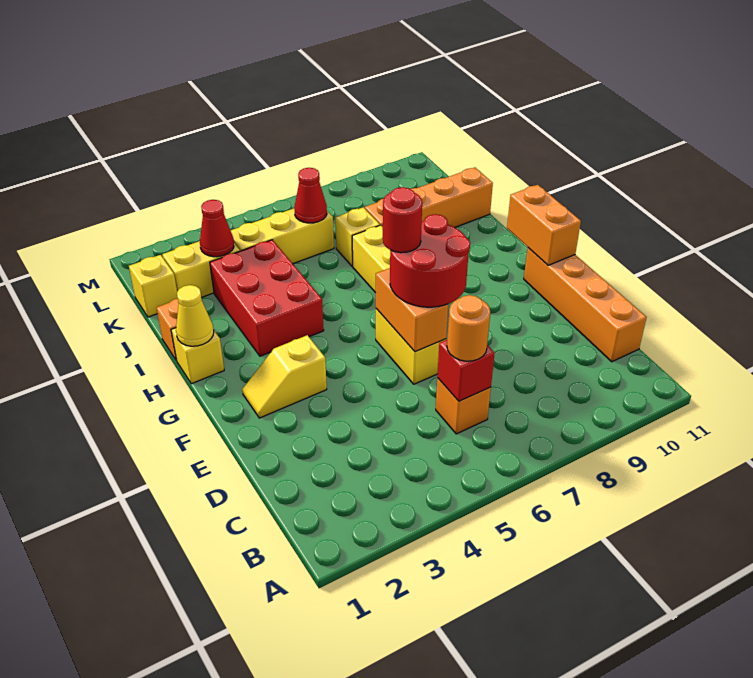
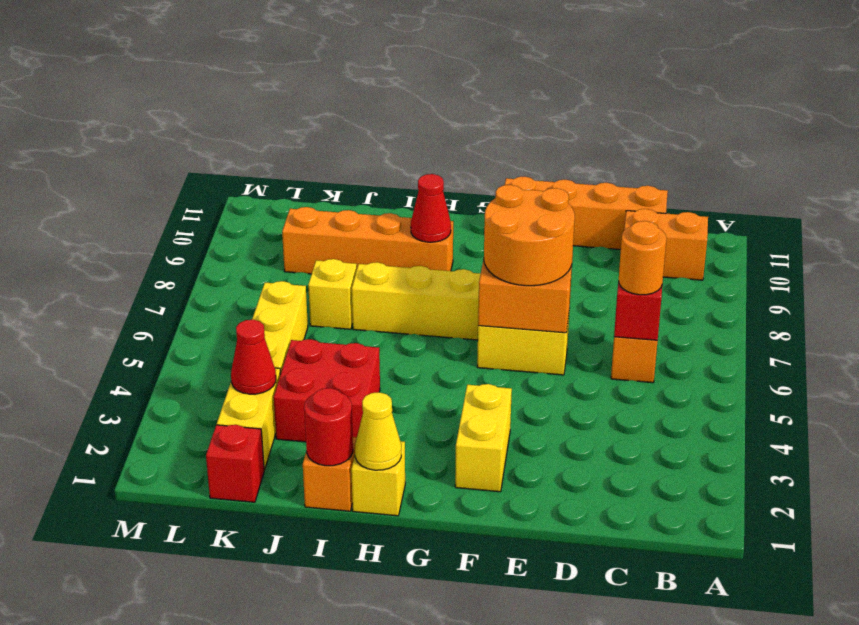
red 2x2 round brick [390,214,470,307] -> orange 2x2 round brick [484,185,575,286]
yellow 1x2 slope [243,335,327,418] -> yellow 1x2 brick [455,384,512,492]
red 1x1 round brick [383,187,422,253] -> red 1x1 round brick moved to [304,388,353,466]
orange 1x2 brick [507,185,581,265] -> orange 1x2 brick moved to [624,209,708,280]
red 2x3 brick [210,240,324,356] -> red 2x2 brick [274,339,380,442]
orange 1x4 brick [365,168,493,227] -> orange 1x4 brick turned to [282,207,453,274]
yellow 1x1 brick [129,255,178,317] -> red 1x1 brick [206,425,264,502]
red 1x1 cone [294,168,327,223] -> red 1x1 cone moved to [411,174,451,242]

